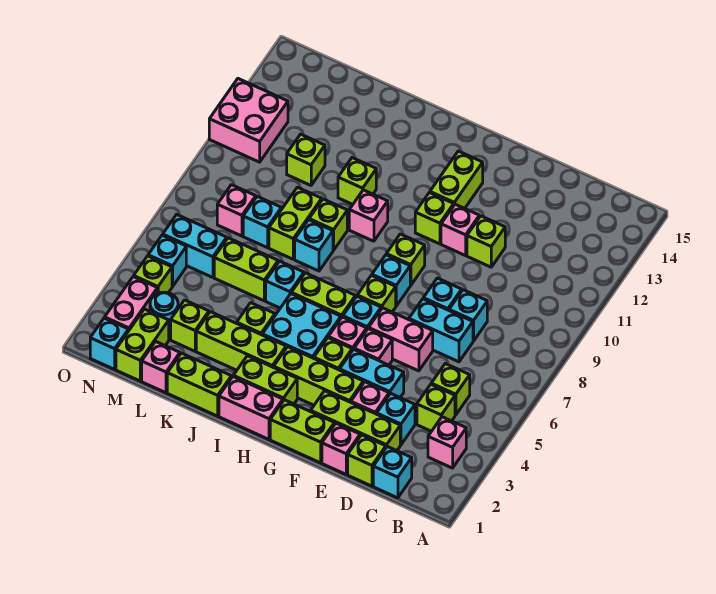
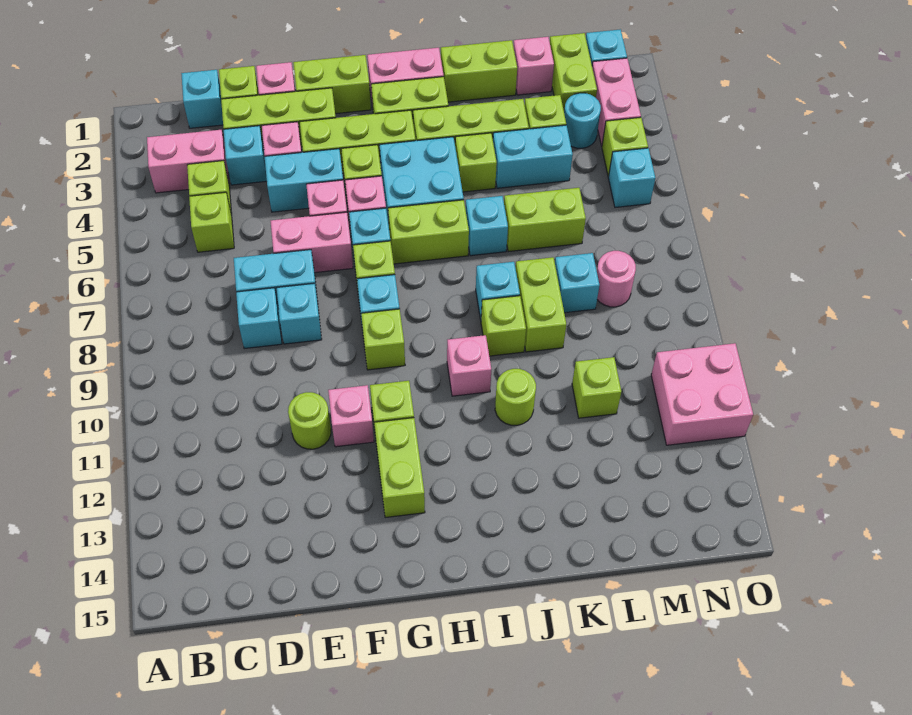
pink 1x1 brick [428,417,466,468] -> pink 1x2 brick [147,130,229,193]
lime 1x1 brick [467,216,505,267] -> lime 1x1 round brick [288,392,331,449]
lime 1x1 brick [338,158,376,204] -> lime 1x1 round brick [495,369,536,425]
cyan 1x2 brick [163,214,227,277] -> cyan 1x2 brick moved to [493,125,573,188]
pink 1x1 brick [217,185,256,236] -> pink 1x1 round brick [597,251,636,307]

